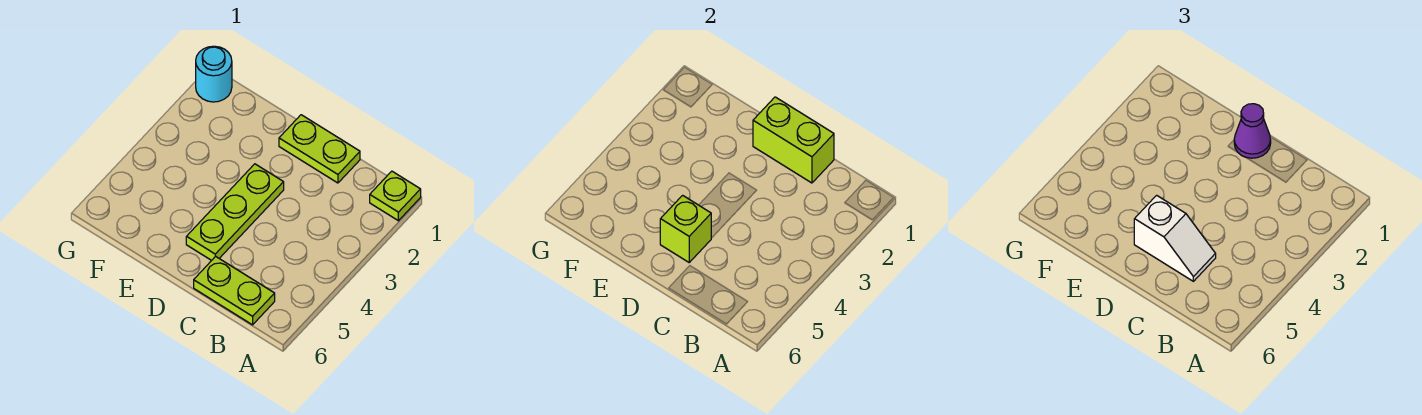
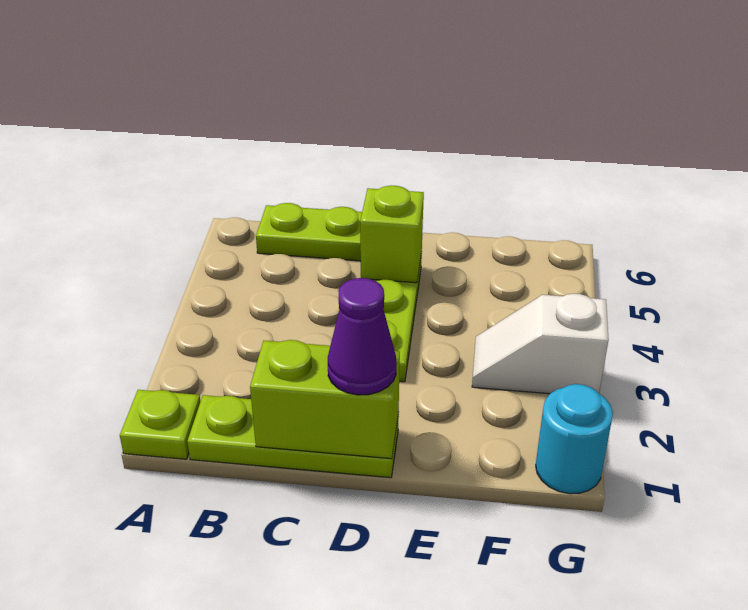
lime 1x2 plate [279,115,360,183] -> lime 1x3 plate [187,395,399,478]
white 1x2 slope [1134,195,1216,281] -> white 1x2 slope moved to [472,294,609,394]

